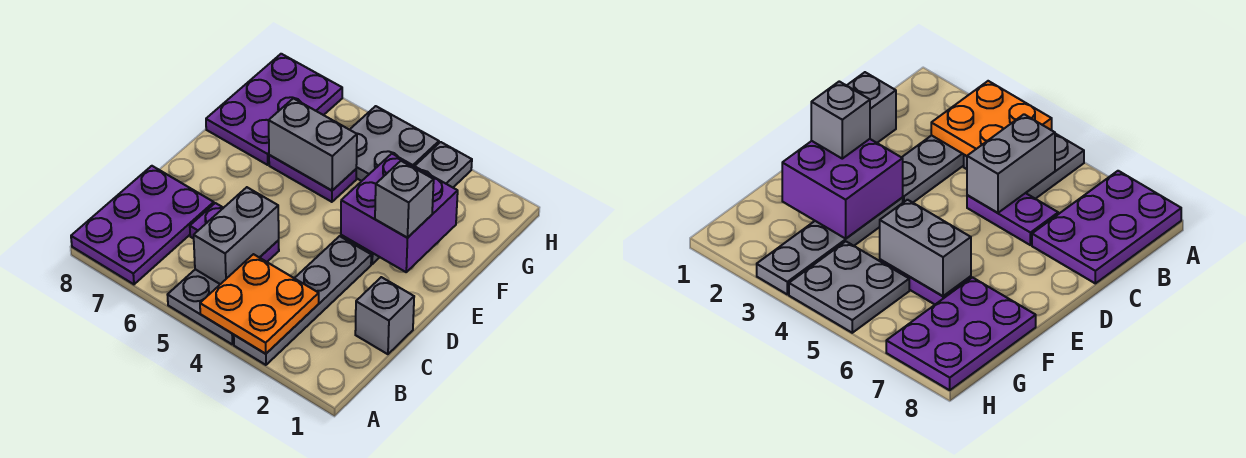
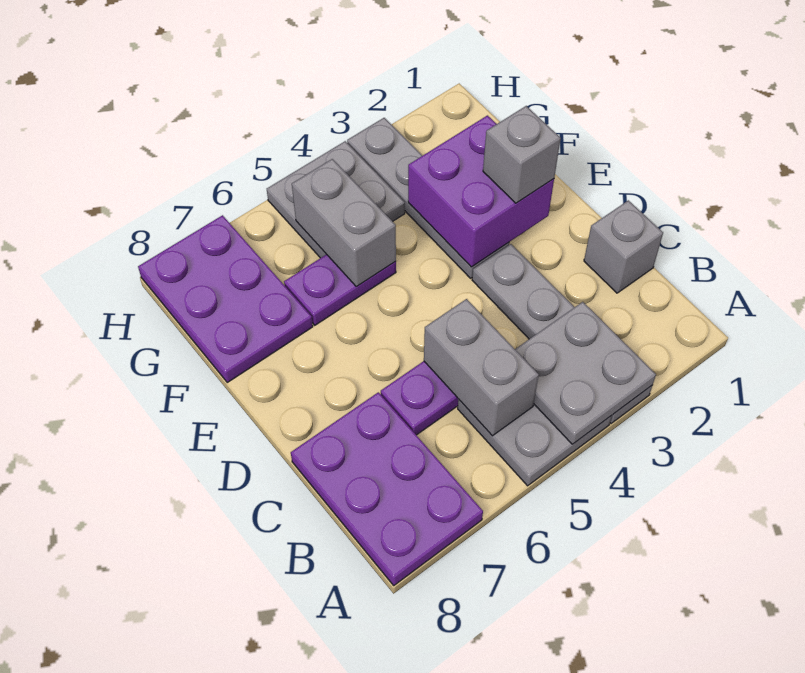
orange 2x2 plate [200,254,319,354] -> grey 2x2 plate [515,302,656,444]
grey 1x2 brick [269,98,357,191] -> grey 1x2 brick turned to [292,159,396,287]

